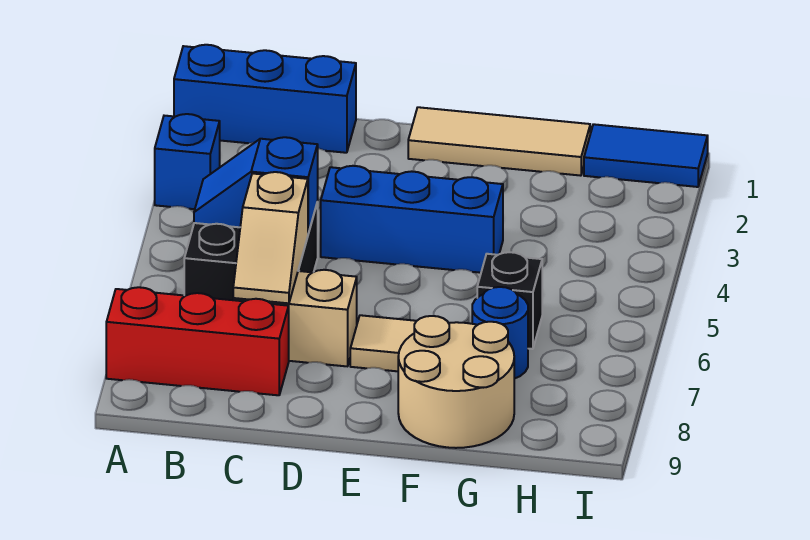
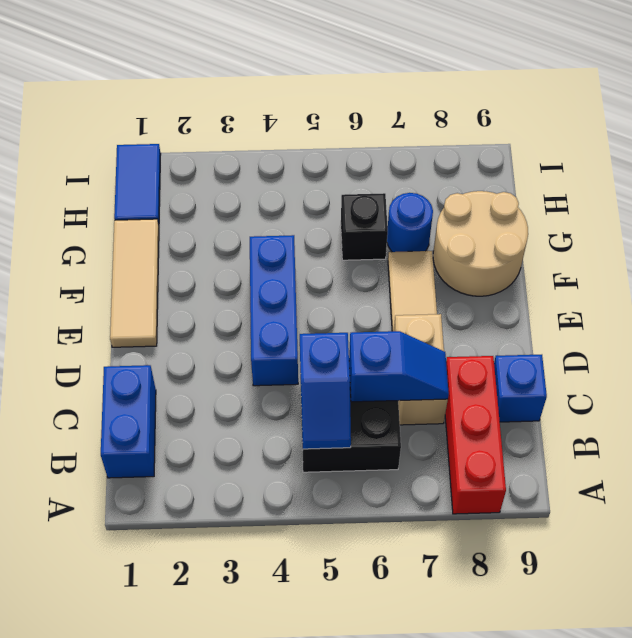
blue 1x3 brick [174,45,356,153] -> blue 1x2 brick [101,365,156,478]
blue 1x1 brick [155,114,220,209] -> blue 1x1 brick moved to [494,355,547,422]
tan 1x2 slope [233,172,308,303] -> blue 1x2 slope [349,331,449,402]

